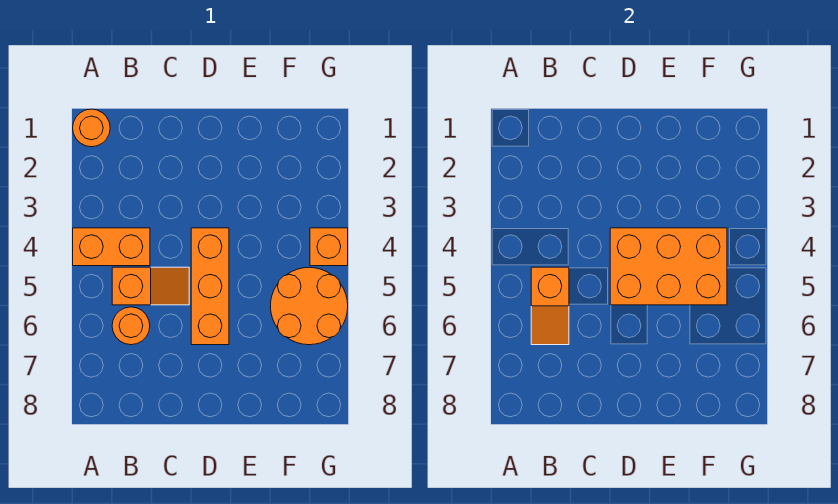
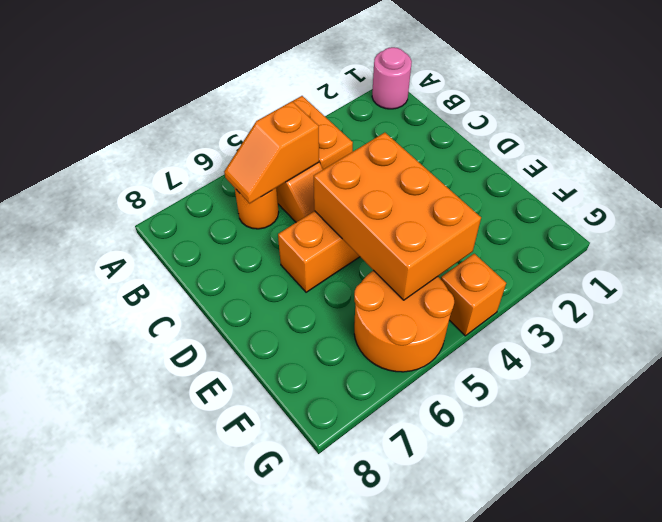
orange 1x1 round brick [73,109,110,147] -> pink 1x1 round brick [372,47,412,109]

